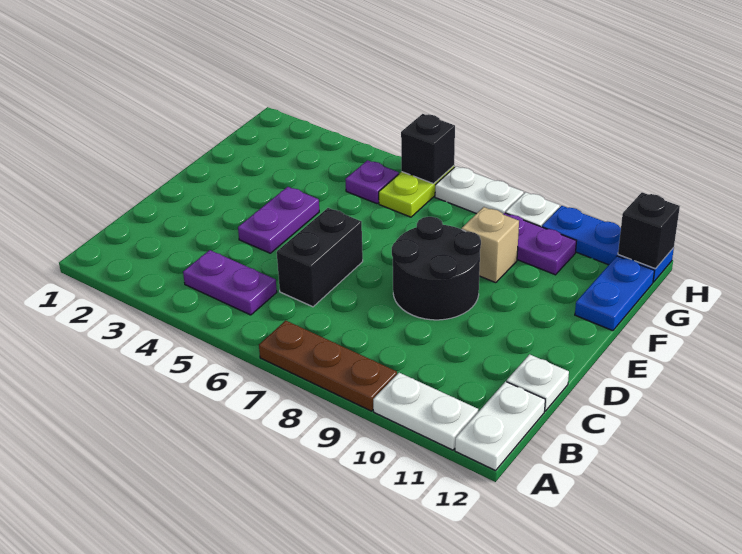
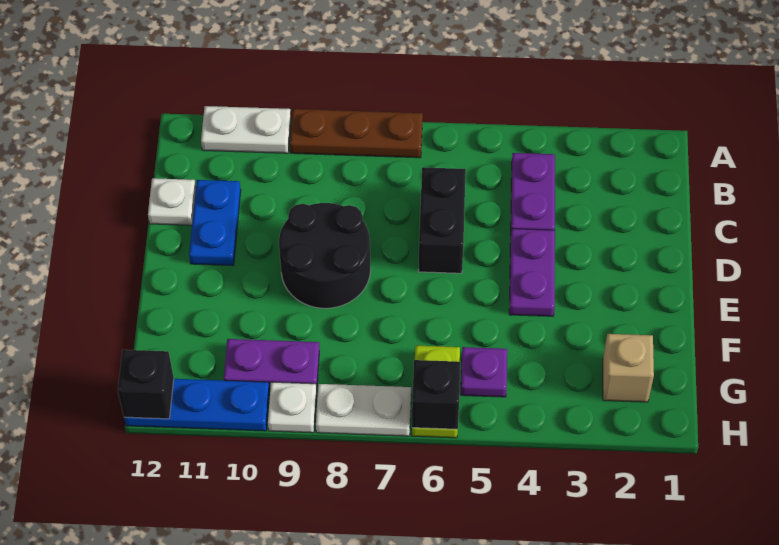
white 1x2 plate [455,382,545,471] -> none
purple 1x2 plate [183,250,277,315] -> purple 1x2 plate turned to [511,153,555,230]
tan 1x1 brick [462,207,519,283] -> tan 1x1 brick moved to [603,334,654,402]
blue 1x2 plate [575,256,654,331] -> blue 1x2 plate moved to [189,180,241,266]

